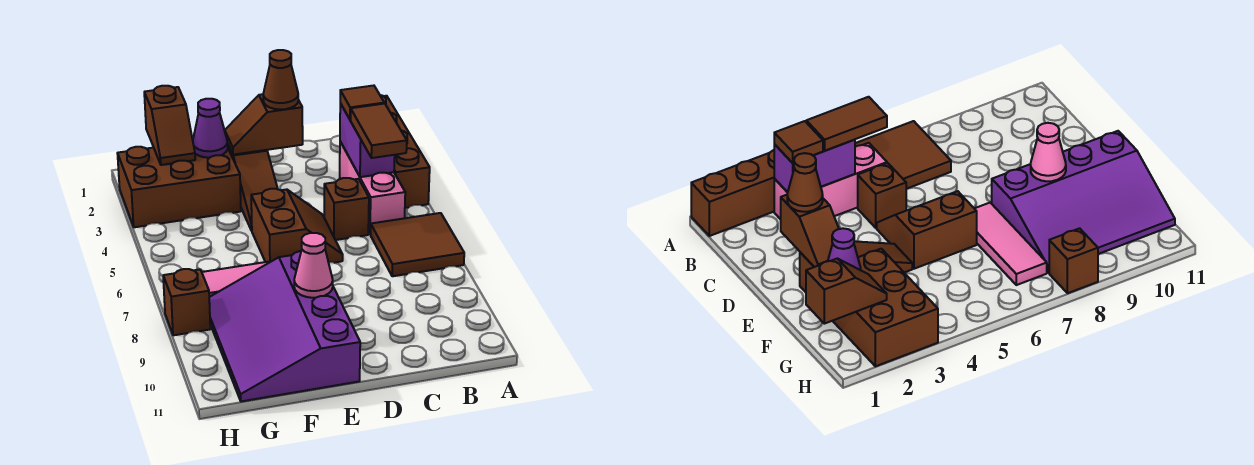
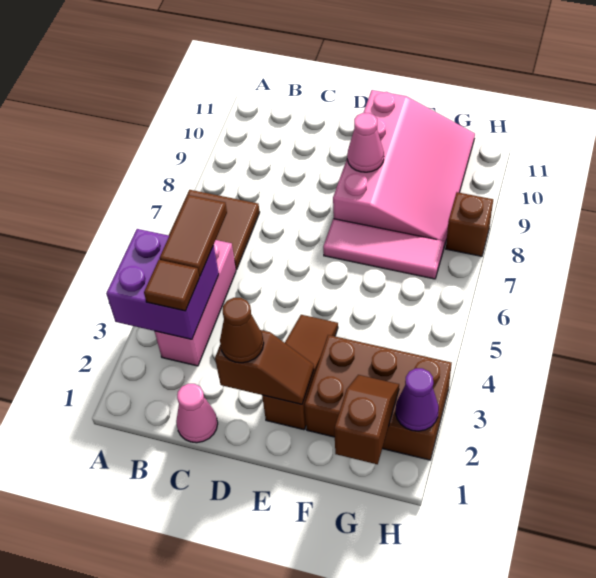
brown 1x4 brick [380,95,430,208] -> none
purple 1x2 brick [340,104,395,177] -> purple 2x2 brick [106,229,219,339]
none -> pink 1x1 cone [176,384,218,443]
brown 1x1 brick [324,178,369,240] -> none
brown 2x2 slope [251,189,343,263] -> none
purple 3x4 slope [209,251,360,401] -> pink 3x4 slope [333,90,475,247]
purple 1x1 cone [193,99,228,158] -> purple 1x1 cone moved to [396,368,439,431]

